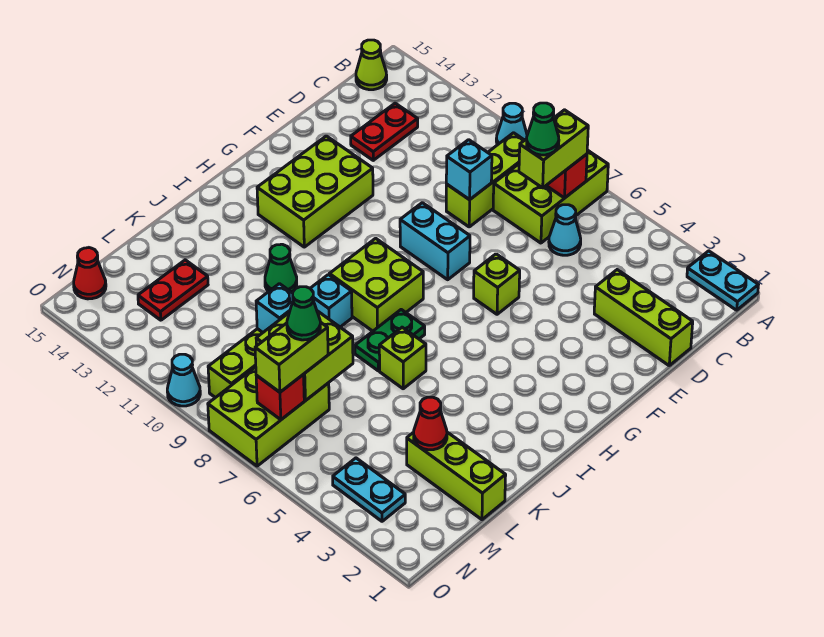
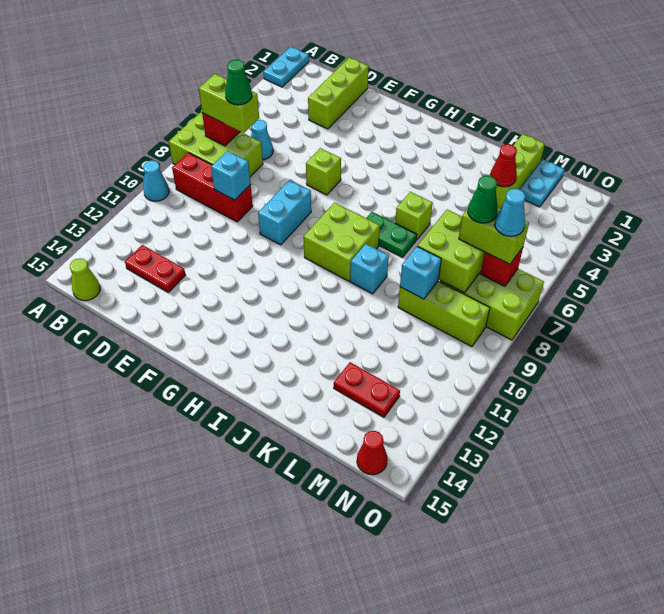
lime 1x3 brick [446,133,524,227] -> red 1x3 brick [172,153,253,222]
lime 2x3 brick [257,136,373,247] -> none
green 1x1 cone [265,244,297,292] -> none
cyan 1x2 plate [333,458,405,521] -> cyan 1x2 plate moved to [519,159,564,207]
cyan 1x1 cone [167,354,200,406] -> cyan 1x1 cone moved to [495,189,526,236]

